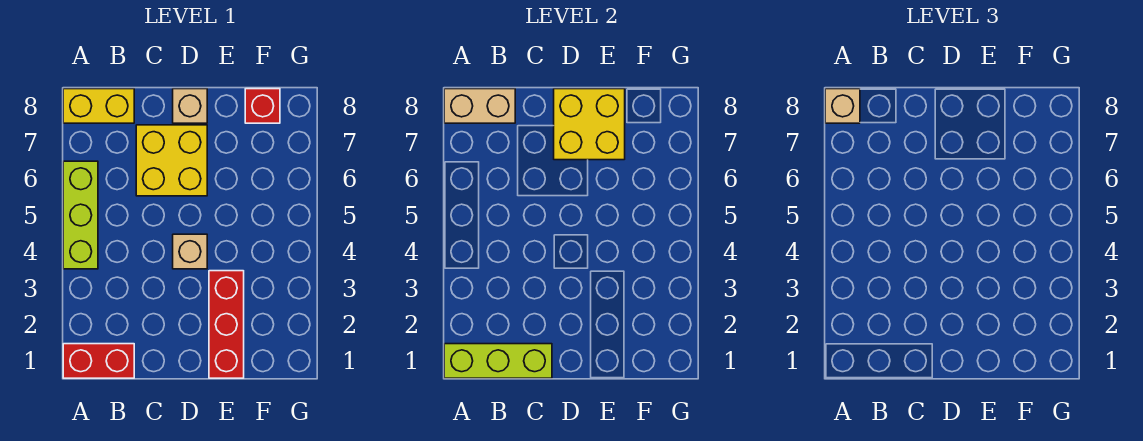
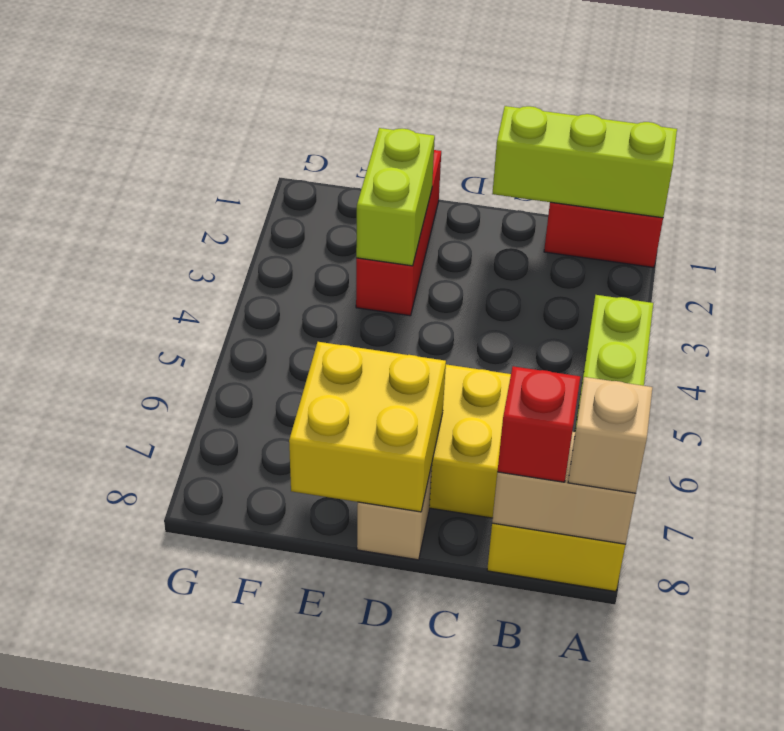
tan 1x1 brick [173,234,207,269] -> none
none -> lime 1x2 brick [356,128,435,266]
red 1x1 brick [245,89,280,123] -> red 1x1 brick moved to [497,366,580,482]

